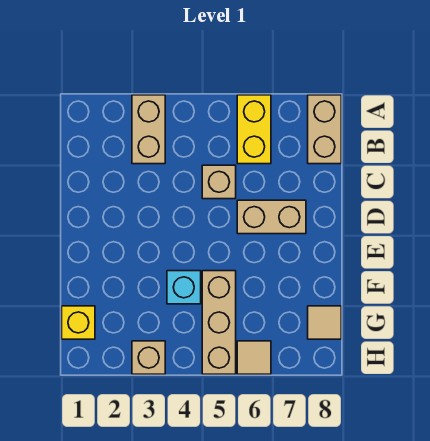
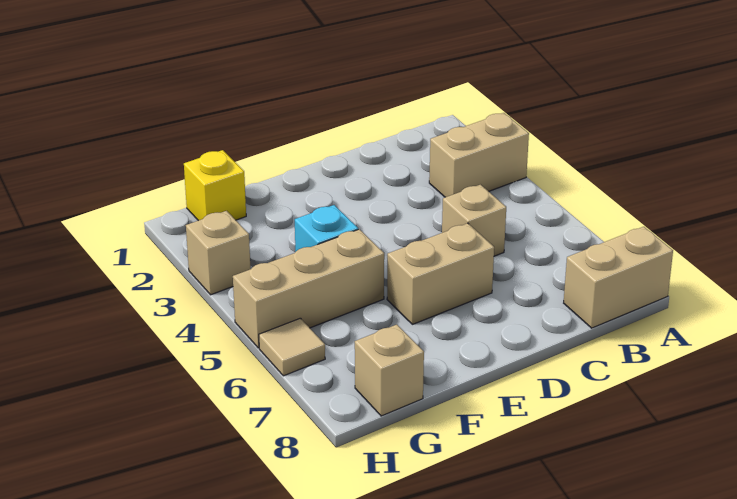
yellow 1x2 brick [237,95,271,164] -> none
tan 1x2 brick [237,200,306,234] -> tan 1x2 brick turned to [387,223,494,324]
tan 1x1 tile [308,306,341,339] -> tan 1x1 brick [355,325,424,416]

